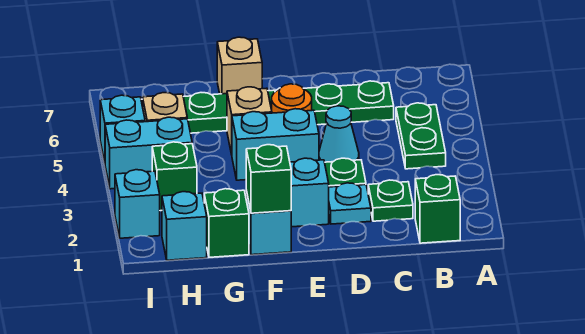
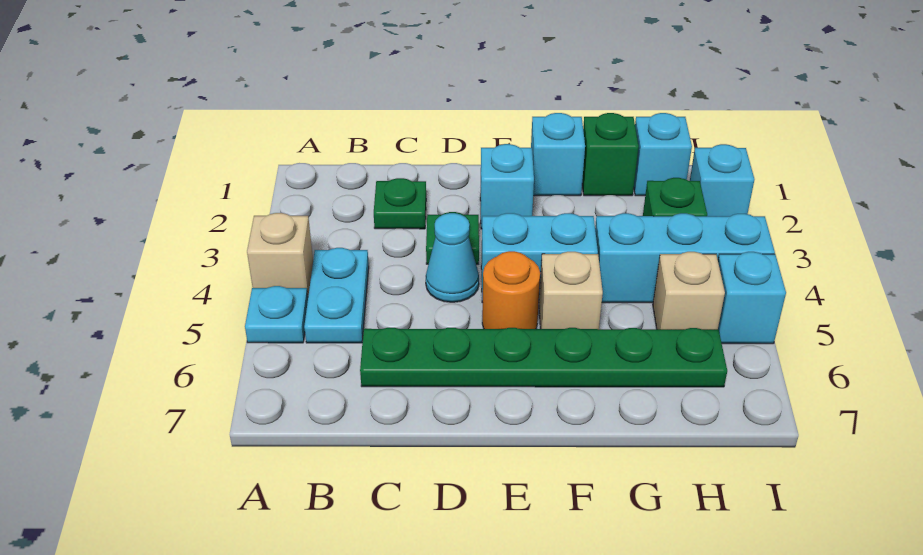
green 1x1 brick [415,175,460,243] -> none
green 1x2 plate [396,103,446,169] -> cyan 1x2 plate [304,248,369,343]
cyan 1x1 plate [329,183,371,224] -> cyan 1x1 plate moved to [245,286,308,343]
green 1x1 brick [246,145,291,213] -> none
tan 1x1 brick [217,37,262,94] -> tan 1x1 brick moved to [247,213,313,296]
cyan 1x2 brick [105,117,192,189] -> cyan 1x3 brick [595,213,775,303]

